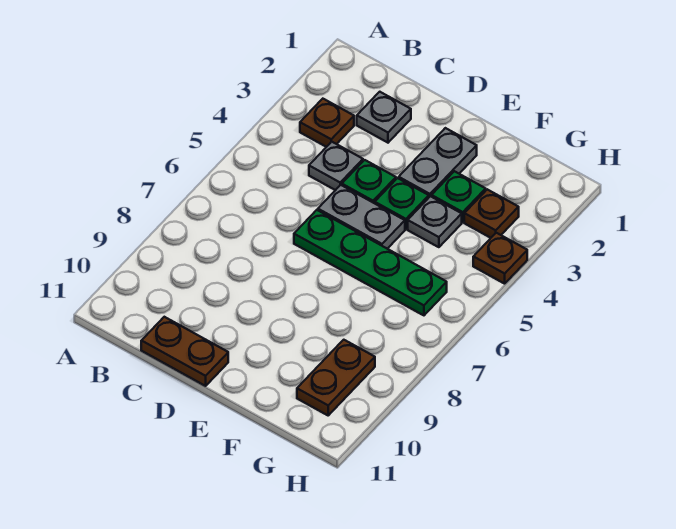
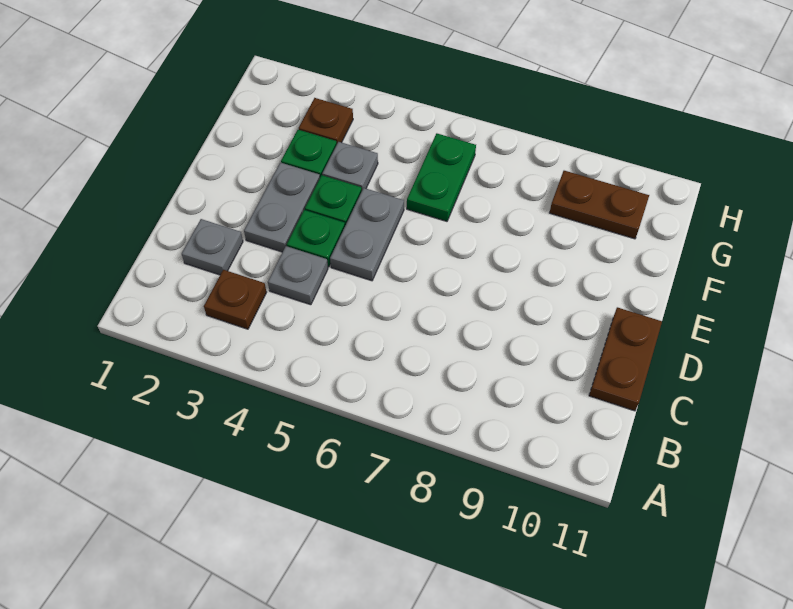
green 1x4 plate [294,210,447,315] -> green 1x2 plate [407,133,476,221]
grey 1x2 plate [399,128,477,197] -> grey 1x2 plate turned to [244,163,320,252]
brown 1x1 plate [473,233,527,284] -> none

